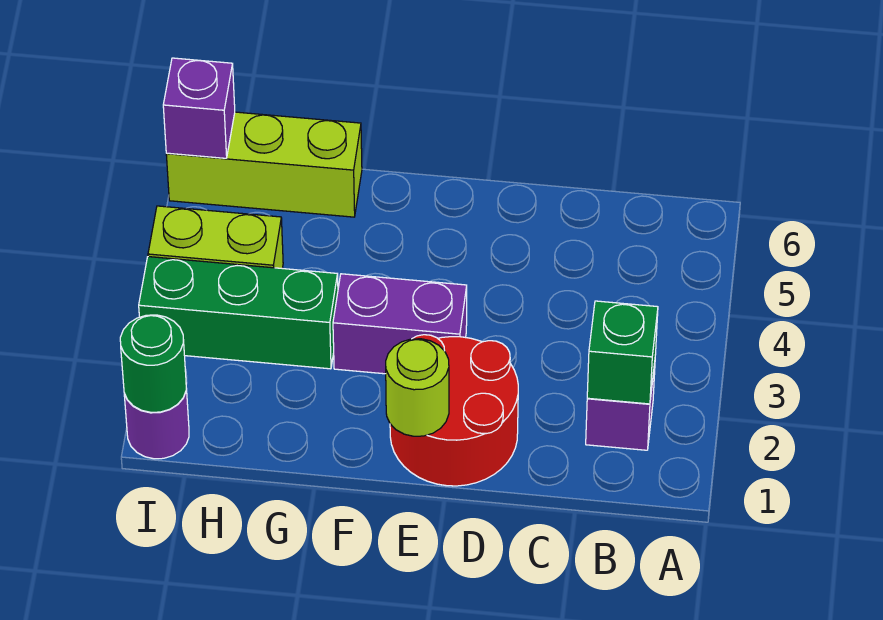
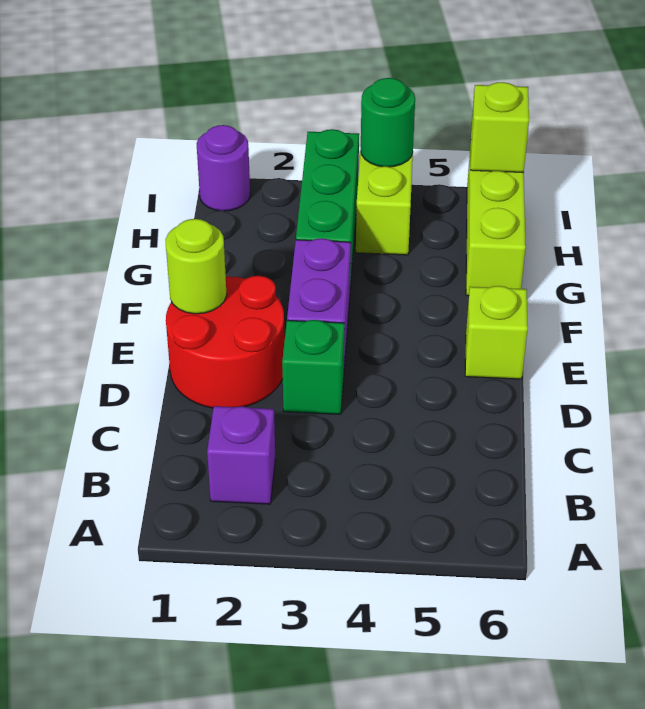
green 1x1 brick [587,301,658,404] -> green 1x1 brick moved to [282,320,345,414]
none -> lime 1x1 brick [465,286,528,379]
green 1x1 round brick [120,315,186,412] -> green 1x1 round brick moved to [361,78,415,167]
purple 1x1 brick [163,58,235,158] -> lime 1x1 brick [471,82,529,173]

